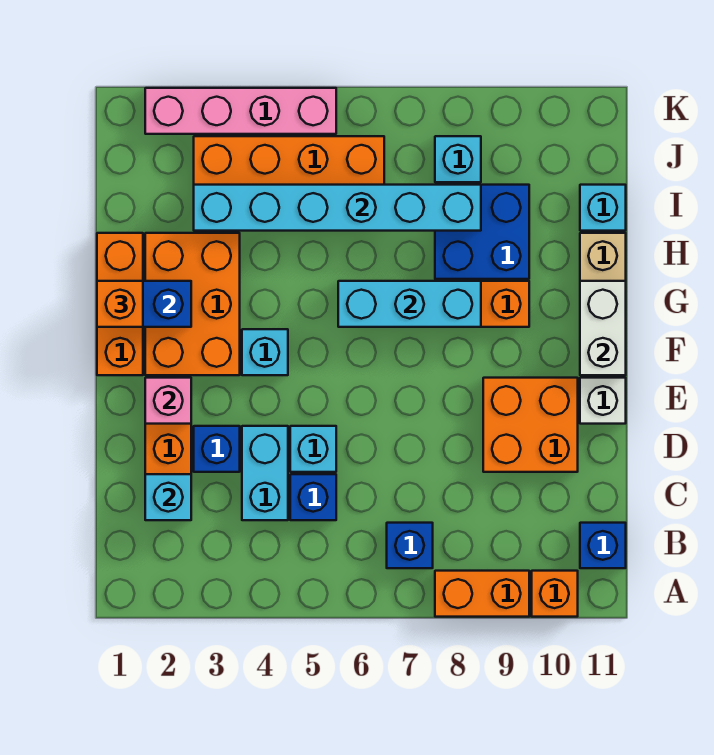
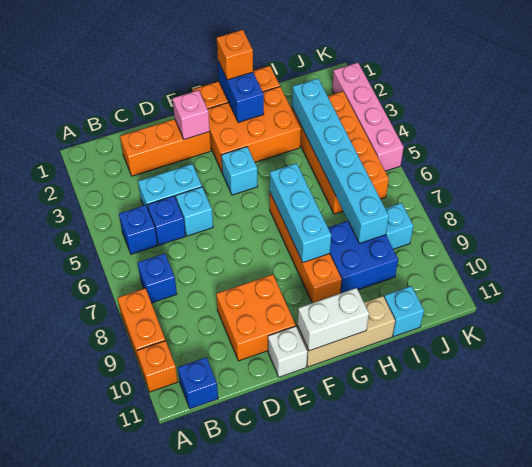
cyan 1x1 brick [145,474,191,520] -> none
blue 1x1 brick [194,426,240,472] -> blue 1x1 brick moved to [119,205,158,254]

